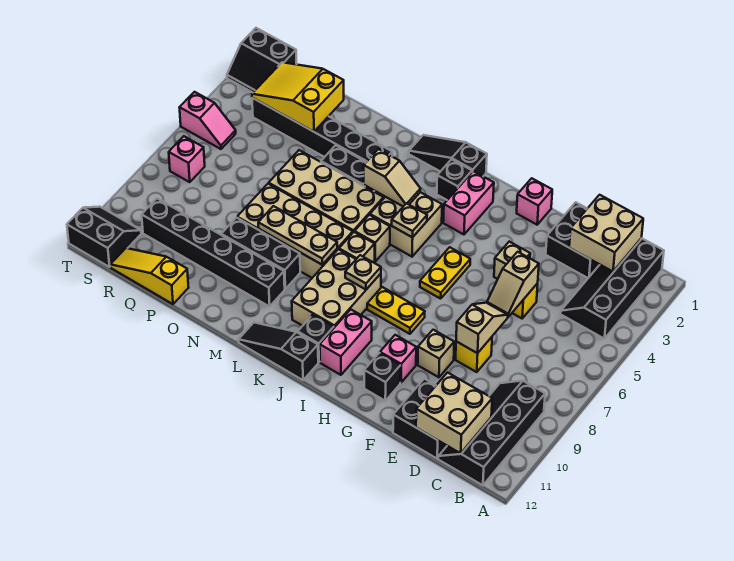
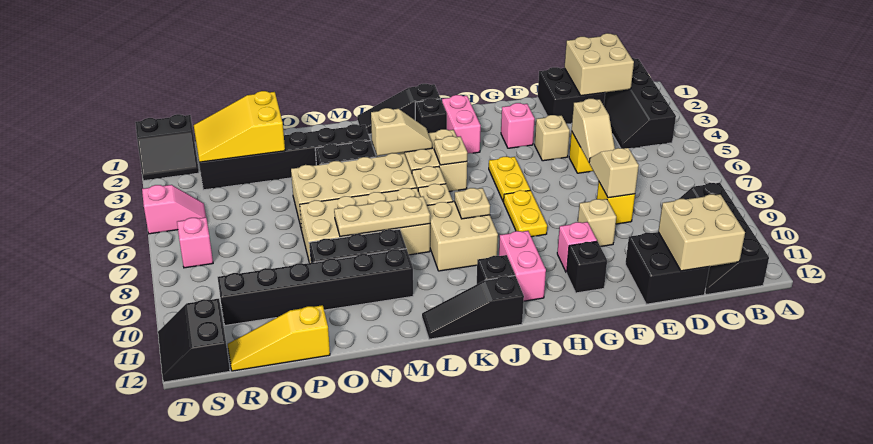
pink 1x1 brick [517,178,552,225] -> pink 1x1 brick moved to [501,103,535,148]
yellow 1x2 plate [367,287,425,334] -> yellow 1x2 plate turned to [504,190,547,237]
tan 2x3 brick [292,249,381,328] -> tan 2x2 brick [427,202,498,271]
black 2x2 slope [67,207,141,267] -> black 2x2 slope turned to [158,299,230,382]

